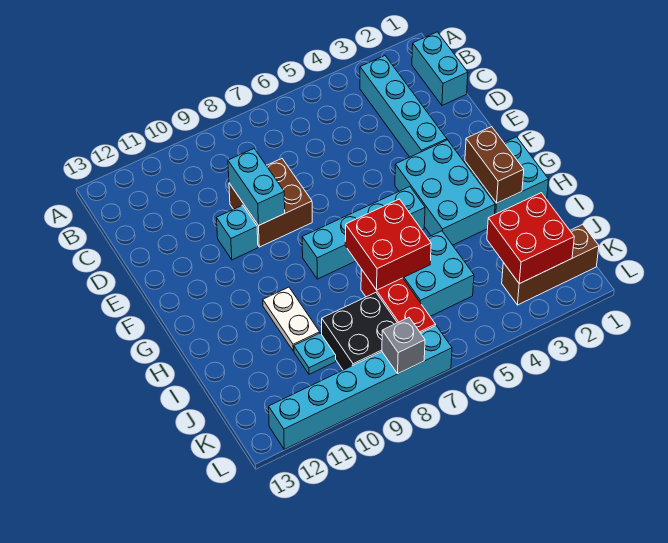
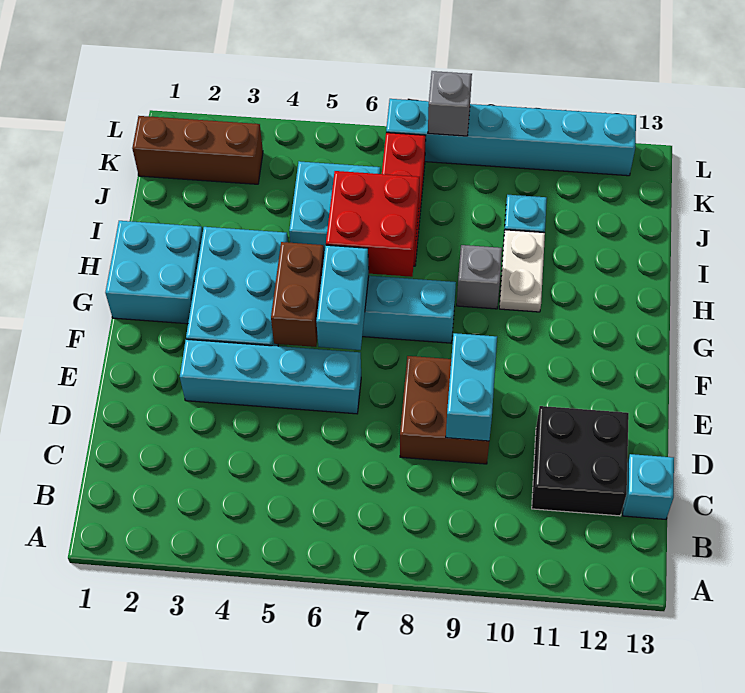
cyan 1x2 brick [412,32,468,105] -> cyan 1x2 brick moved to [316,245,369,350]
cyan 1x4 brick [360,56,447,157] -> cyan 1x4 brick turned to [180,339,361,414]
cyan 1x1 brick [217,205,258,260] -> cyan 1x1 brick moved to [623,454,674,519]
brown 1x2 brick [465,127,524,203] -> brown 1x2 brick moved to [271,242,324,347]
none -> grey 1x1 brick [457,245,502,309]
red 2x2 brick [487,193,574,284] -> none
black 2x2 brick [322,293,397,370] -> black 2x2 brick moved to [532,406,629,516]

